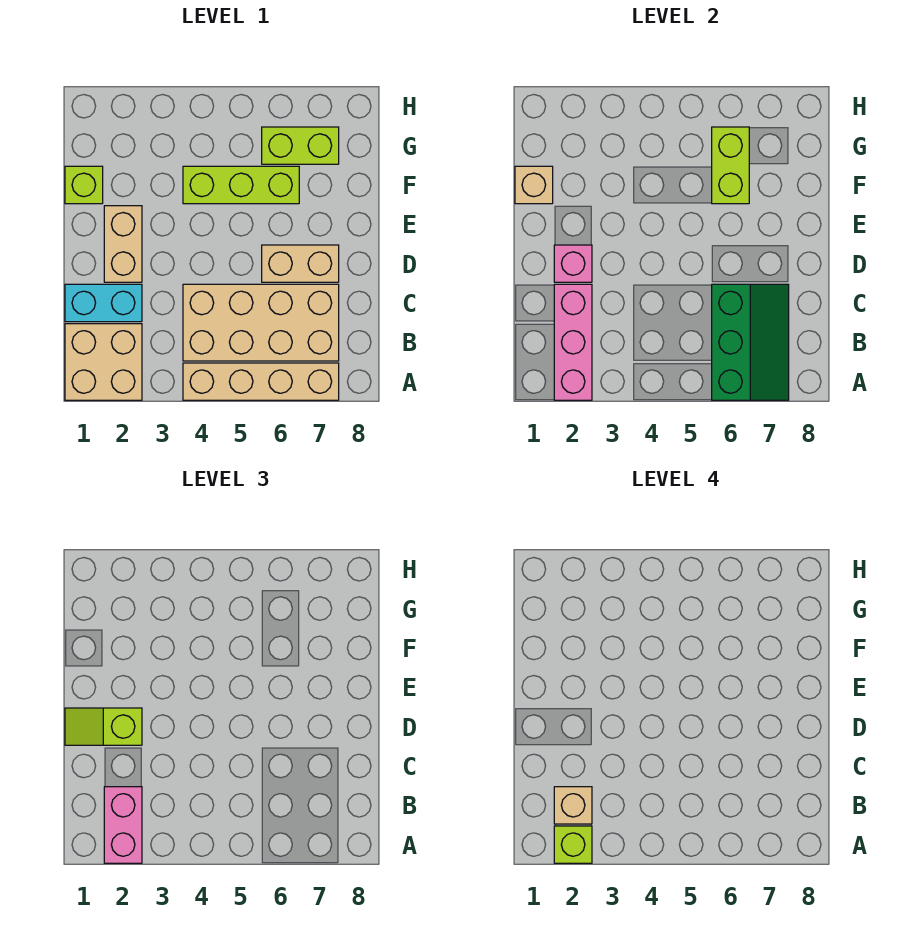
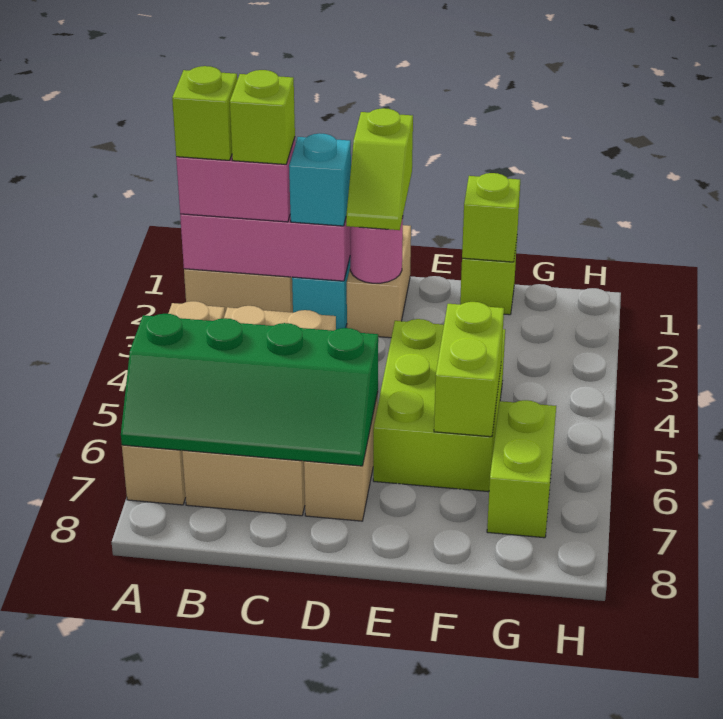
green 2x3 slope [712,284,789,400] -> green 2x4 slope [121,314,378,466]
tan 1x1 brick [554,787,592,824] -> lime 1x1 brick [230,70,295,164]
none -> cyan 1x1 brick [289,133,351,226]
lime 1x2 slope [65,708,142,745] -> lime 1x2 slope turned to [346,108,413,230]
tan 1x2 brick [104,206,142,282] -> tan 1x2 brick turned to [347,225,411,338]
pink 1x1 brick [554,245,592,282] -> pink 1x1 round brick [350,217,403,283]
tan 1x1 brick [515,166,553,204] -> lime 1x1 brick [462,173,520,262]
lime 1x3 brick [183,166,299,204] -> lime 2x3 brick [373,319,505,492]
lime 1x2 brick [712,127,749,204] -> lime 1x2 brick turned to [434,302,504,437]

